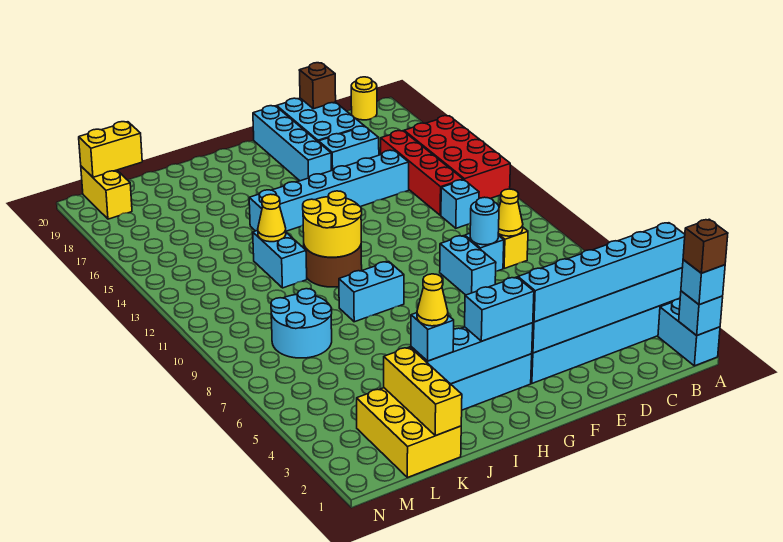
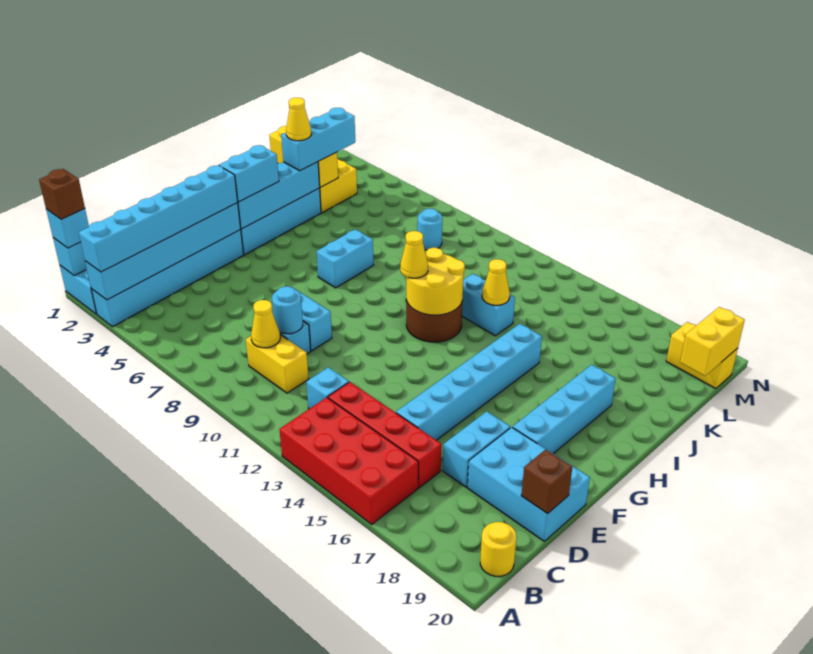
cyan 1x4 brick [253,106,331,181] -> cyan 1x4 brick turned to [513,365,616,454]
cyan 1x2 brick [339,261,404,322] -> cyan 1x2 brick moved to [317,229,374,288]
none -> yellow 1x1 cone [400,231,428,278]
cyan 1x1 brick [411,313,454,361] -> cyan 1x3 brick [281,108,355,171]
cyan 2x2 round brick [271,289,332,358] -> cyan 1x1 round brick [417,209,442,250]

